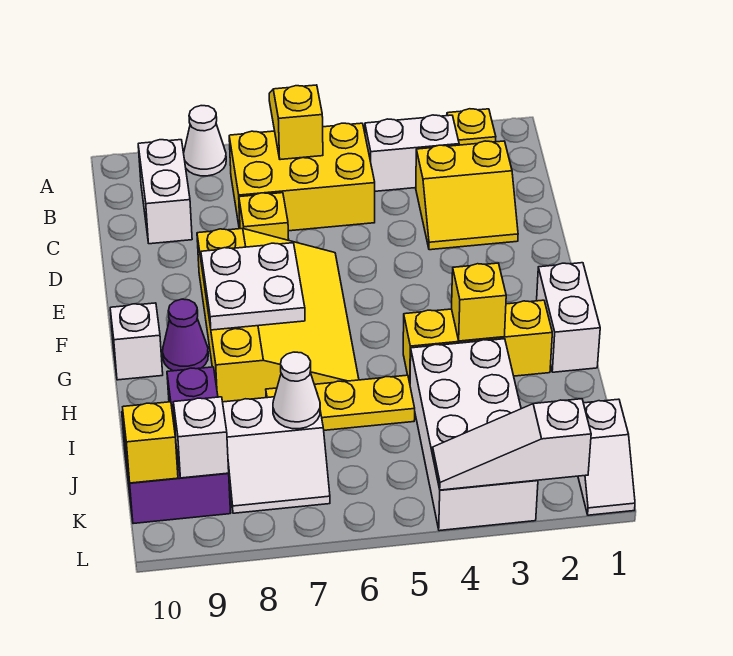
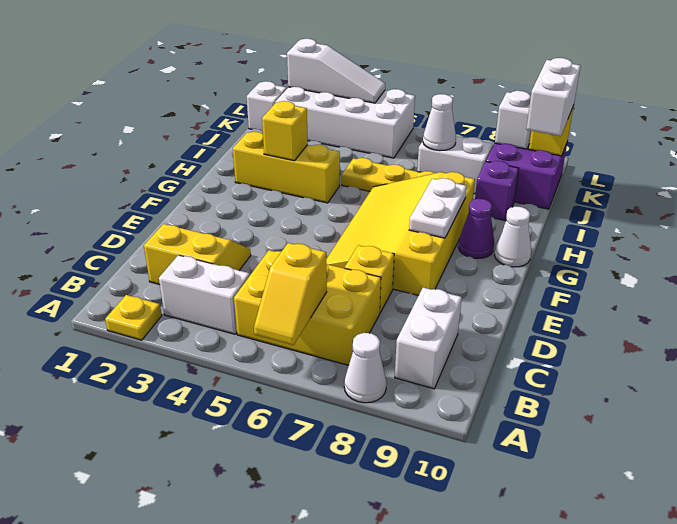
white 2x2 plate [201,243,305,330] -> white 1x2 plate [409,178,467,238]
white 1x2 brick [537,263,600,372] -> white 1x2 brick moved to [526,58,580,136]
white 1x1 brick [110,303,163,380] -> white 1x1 cone [495,207,531,267]
white 2x4 brick [410,339,538,531] -> white 2x4 brick turned to [275,87,415,158]

